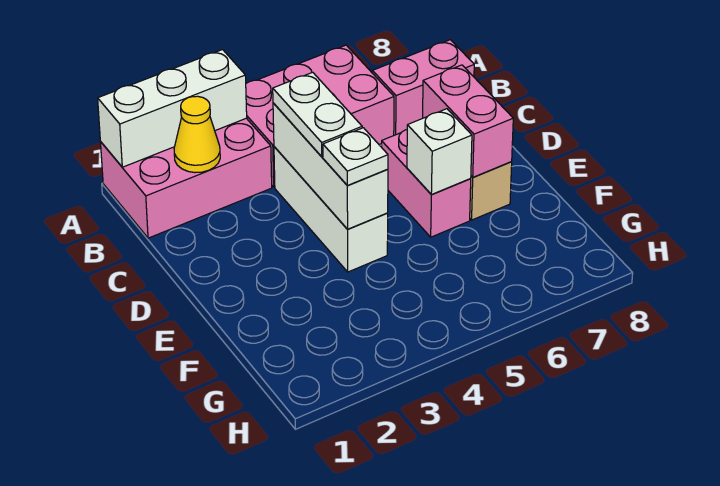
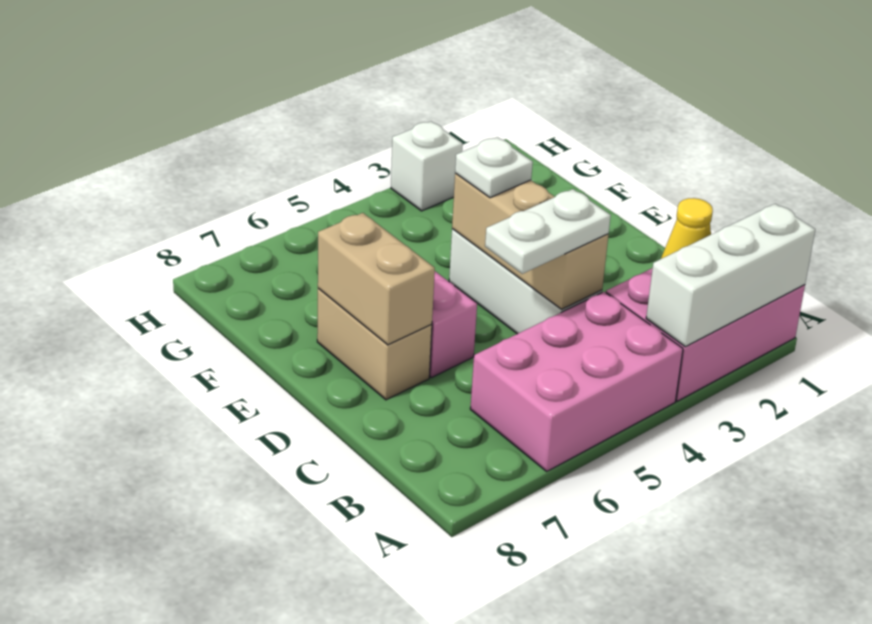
pink 1x2 brick [372,40,474,135] -> none
white 1x3 brick [273,103,388,229] -> tan 1x3 brick [452,173,609,309]
white 1x2 plate [273,72,362,157] -> white 1x2 plate turned to [485,189,611,274]
pink 1x2 brick [423,65,513,177] -> tan 1x2 brick [318,213,435,345]
white 1x1 brick [407,109,472,195] -> white 1x1 brick moved to [391,121,463,211]

